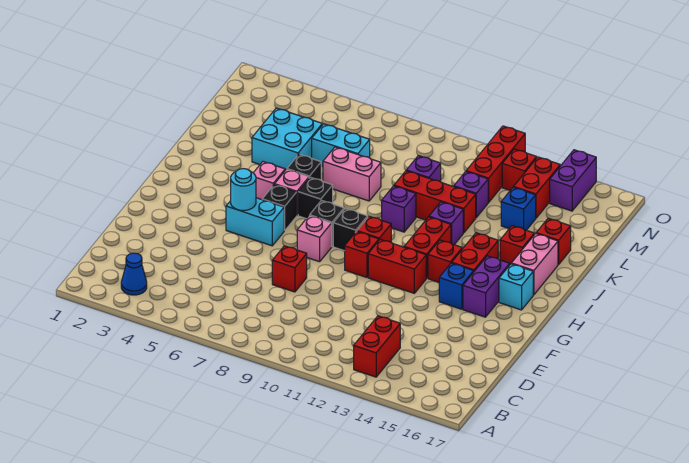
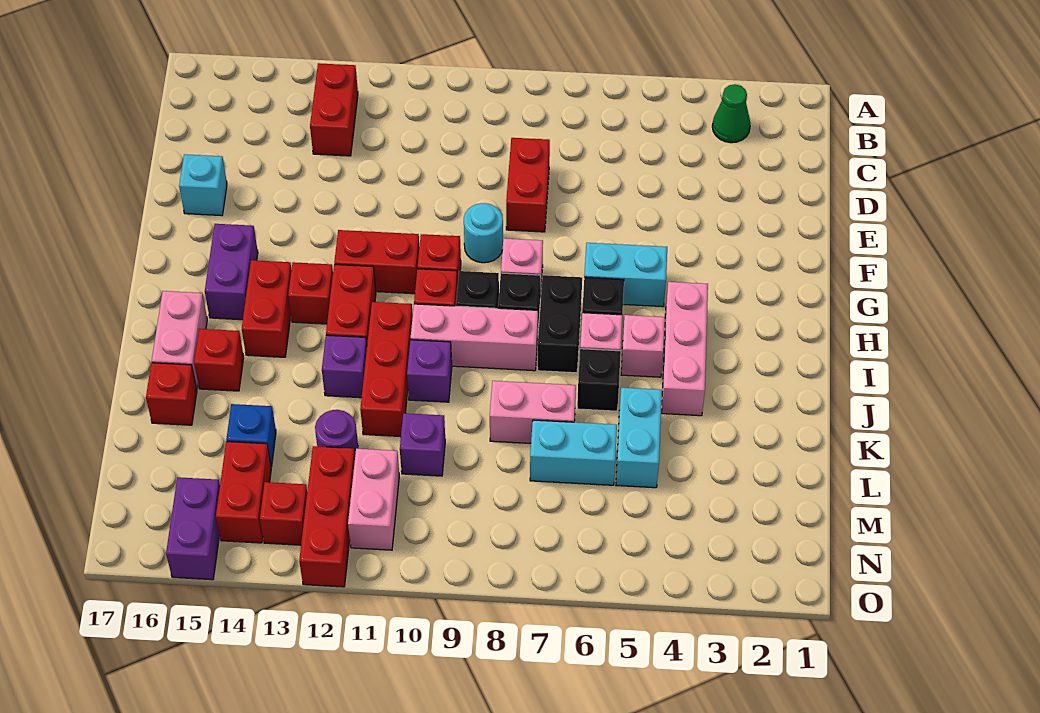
blue 1x1 cone [121,253,147,295] -> green 1x1 cone [712,84,751,143]
red 1x1 brick [272,246,307,292] -> red 1x2 brick [506,138,550,232]
cyan 1x1 round brick [231,169,256,210] -> cyan 1x1 round brick moved to [464,203,503,263]
blue 1x1 brick [439,263,474,309] -> none
none -> pink 1x3 brick [662,282,708,416]
cyan 1x1 brick [499,264,533,310] -> cyan 1x1 brick moved to [179,154,227,216]
black 1x1 brick [298,177,333,219] -> black 1x2 brick [538,275,582,373]
none -> pink 1x3 brick [411,304,538,371]
cyan 2x2 brick [252,108,322,170] -> cyan 1x2 brick [616,388,662,488]
red 1x3 brick [394,171,476,233] -> red 1x3 brick turned to [360,302,413,437]
purple 1x1 brick [454,172,488,217] -> purple 1x1 round brick [315,410,358,454]
none -> pink 1x2 brick [348,449,399,550]

